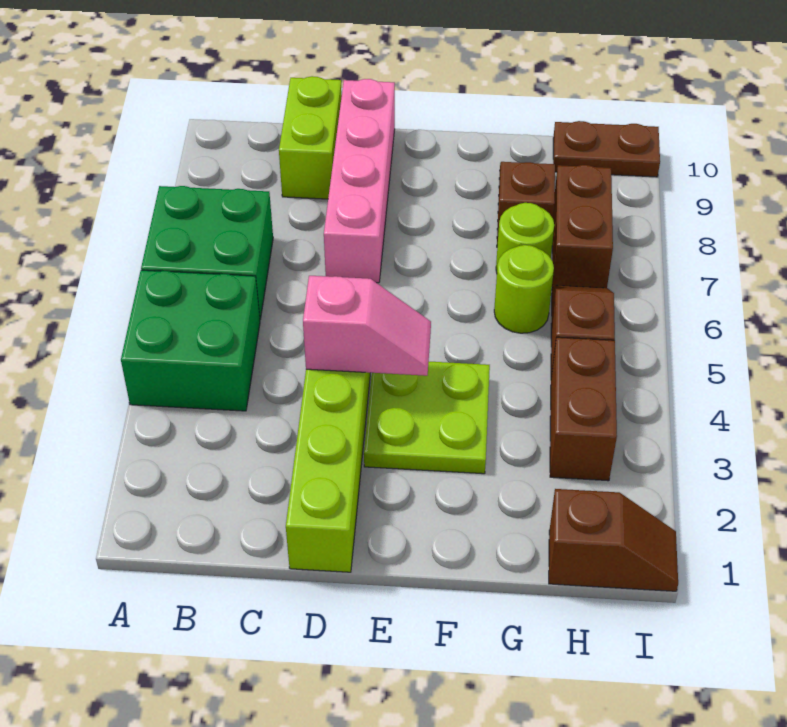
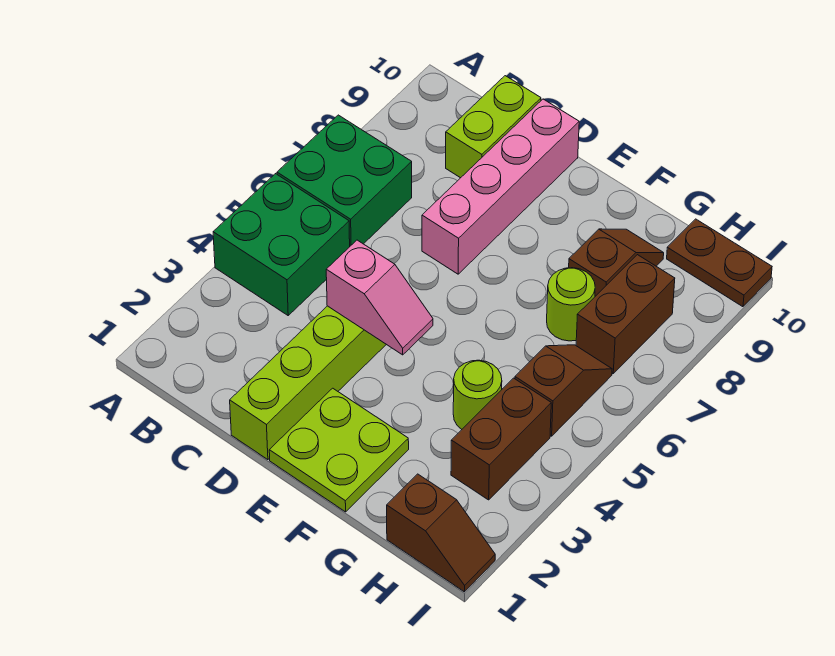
lime 2x2 plate [364,362,490,474] -> lime 2x2 plate moved to [269,388,409,512]
lime 1x1 round brick [494,245,554,333] -> lime 1x1 round brick moved to [453,360,502,429]

